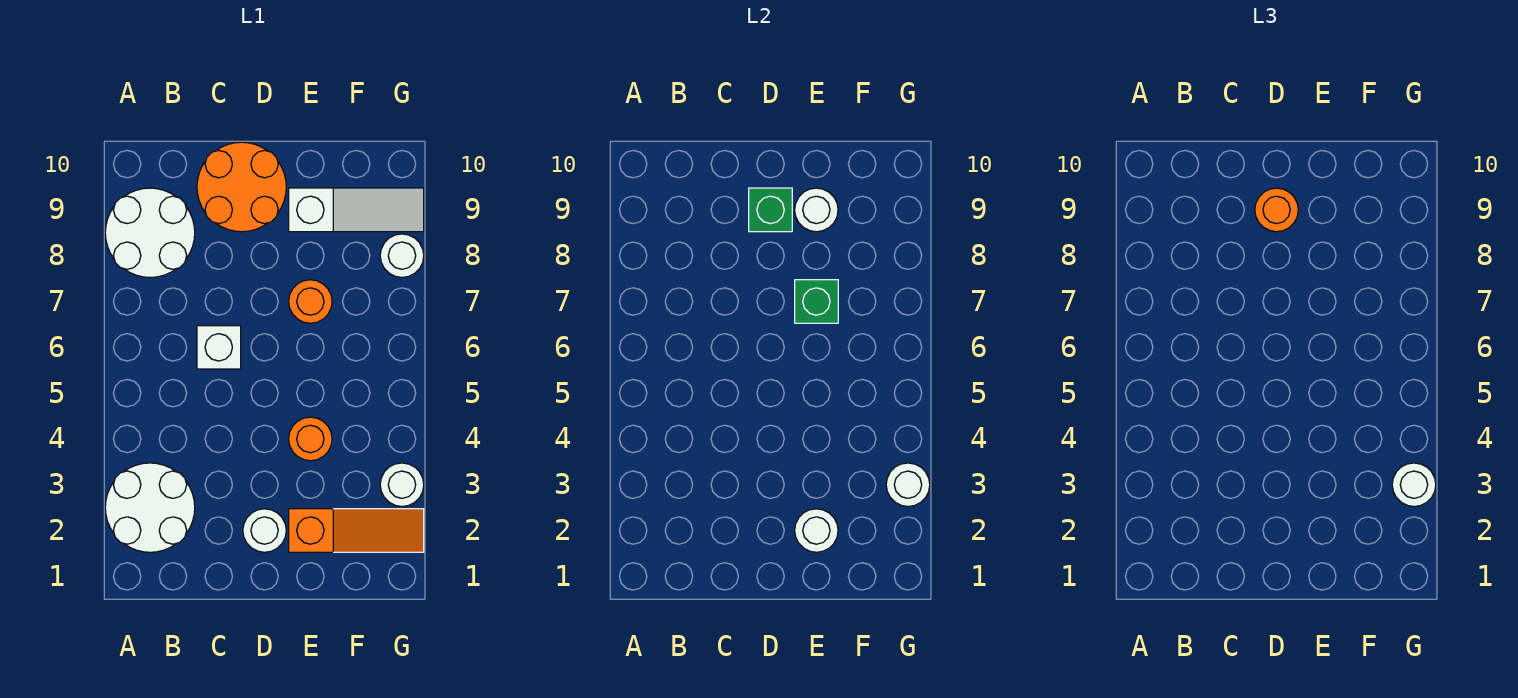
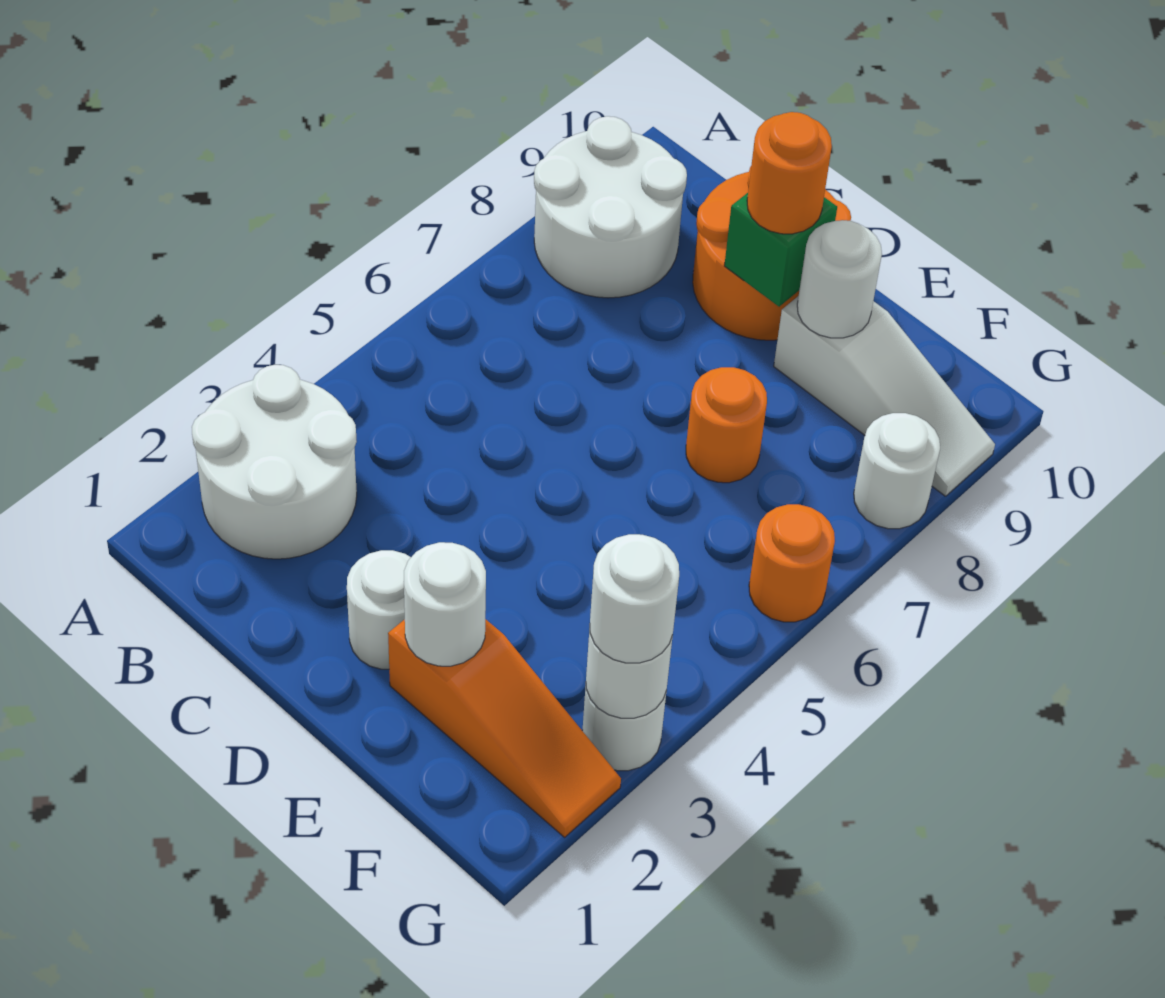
white 1x1 brick [197,326,241,369] -> none
orange 1x1 round brick [289,417,332,461] -> orange 1x1 round brick moved to [749,504,835,622]
green 1x1 brick [795,280,838,323] -> none

